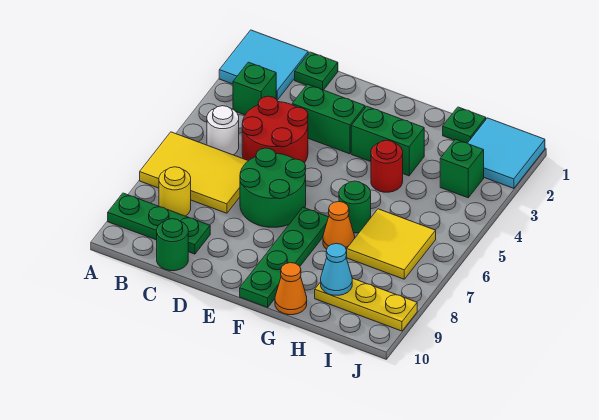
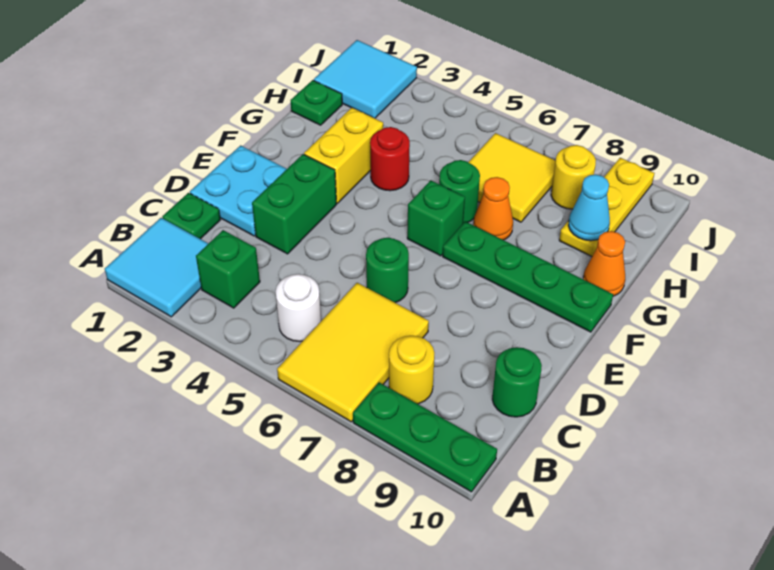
green 1x3 plate [108,193,210,254] -> green 1x3 plate turned to [353,383,497,492]
red 2x2 round brick [242,96,308,163] -> none
none -> cyan 2x2 plate [190,145,287,236]
green 2x2 round brick [240,148,306,227] -> green 1x1 round brick [366,238,409,303]
green 1x2 brick [351,106,424,176] -> yellow 1x2 brick [304,108,383,203]
green 1x1 brick [440,139,484,198] -> green 1x1 brick moved to [407,180,465,256]
none -> yellow 1x1 round brick [551,145,596,209]

